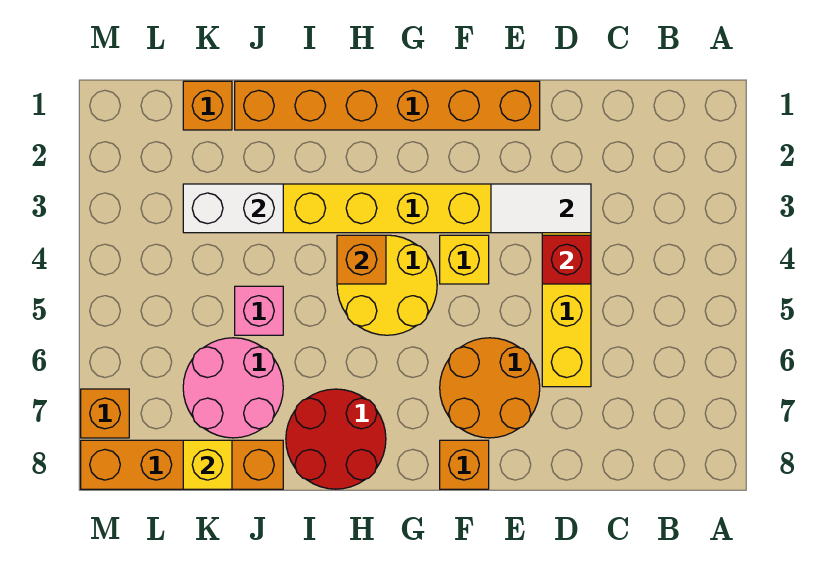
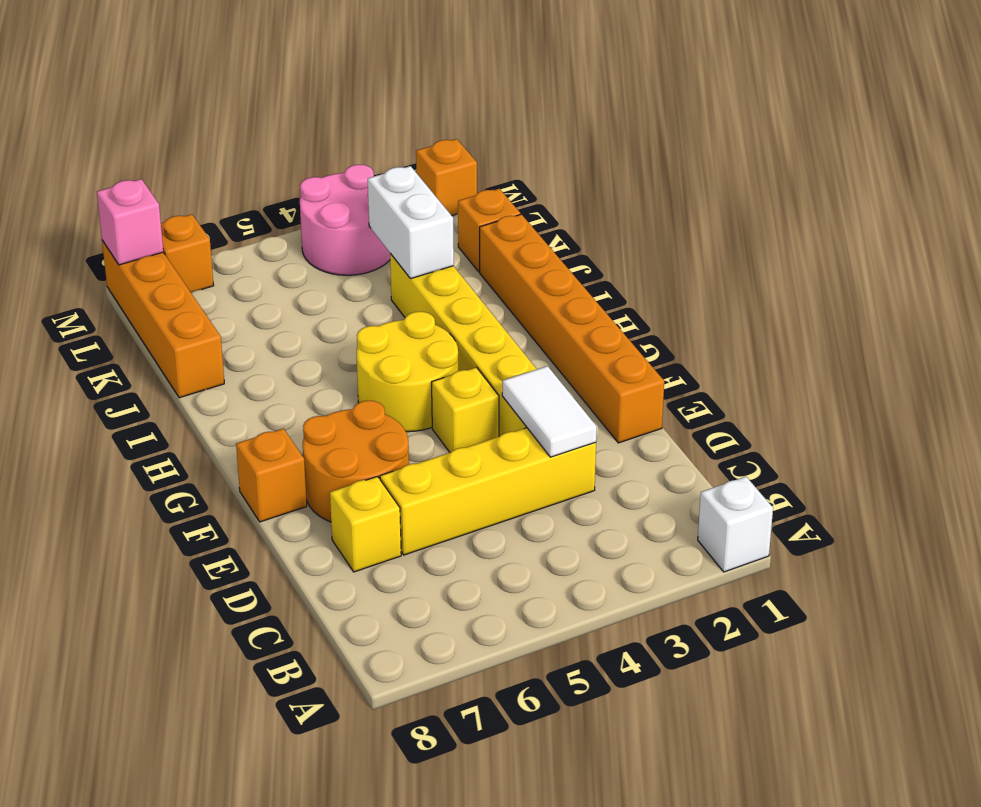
none -> white 1x1 brick [698,477,773,572]
red 1x1 brick [542,235,591,284] -> none
orange 1x1 brick [337,235,386,284] -> orange 1x1 brick moved to [416,139,477,216]
red 2x2 round brick [286,389,386,489] -> none
pink 1x1 brick [235,286,283,335] -> pink 1x1 brick moved to [97,179,163,265]
pink 2x2 round brick [183,338,283,438] -> pink 2x2 round brick moved to [300,165,390,275]
yellow 1x1 brick [183,440,232,489] -> yellow 1x1 brick moved to [330,477,401,572]

